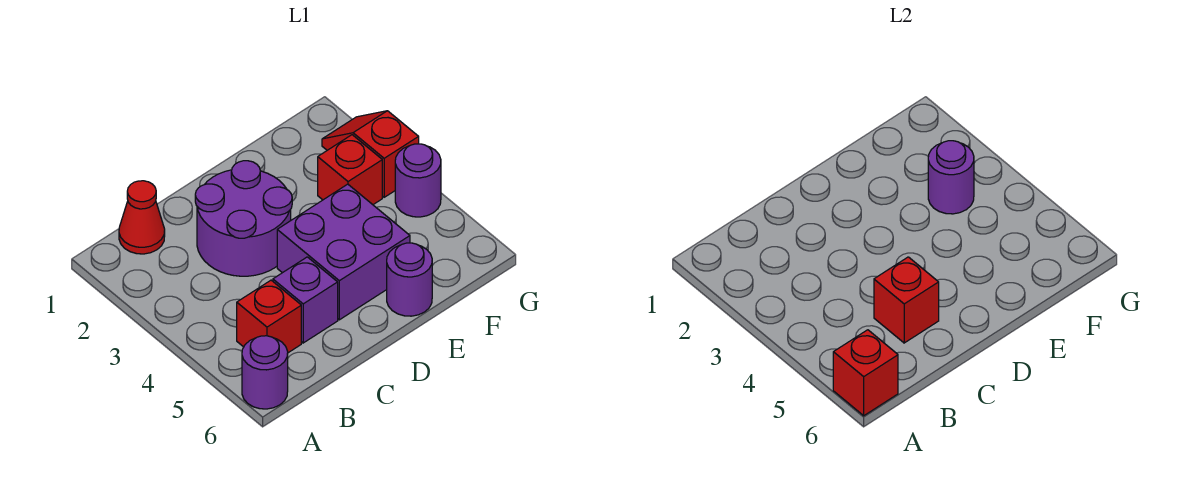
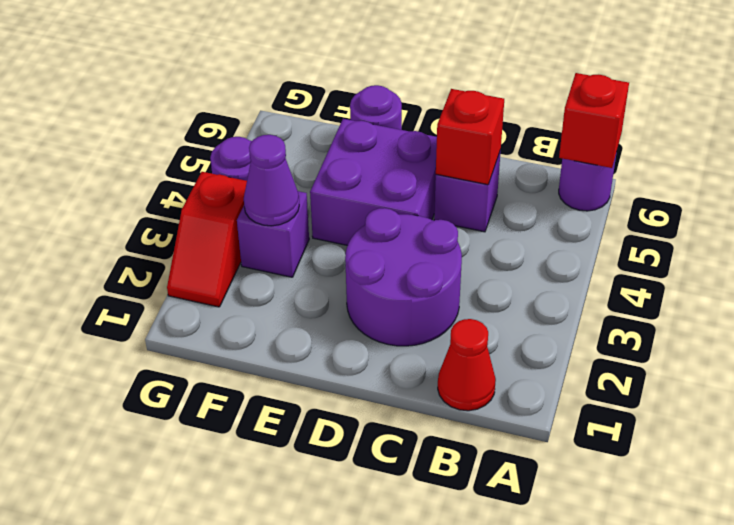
red 1x1 brick [237,280,301,353] -> none
red 1x1 brick [318,135,382,205] -> purple 1x1 brick [237,191,309,277]
purple 1x1 round brick [928,141,974,214] -> purple 1x1 cone [244,135,299,226]

